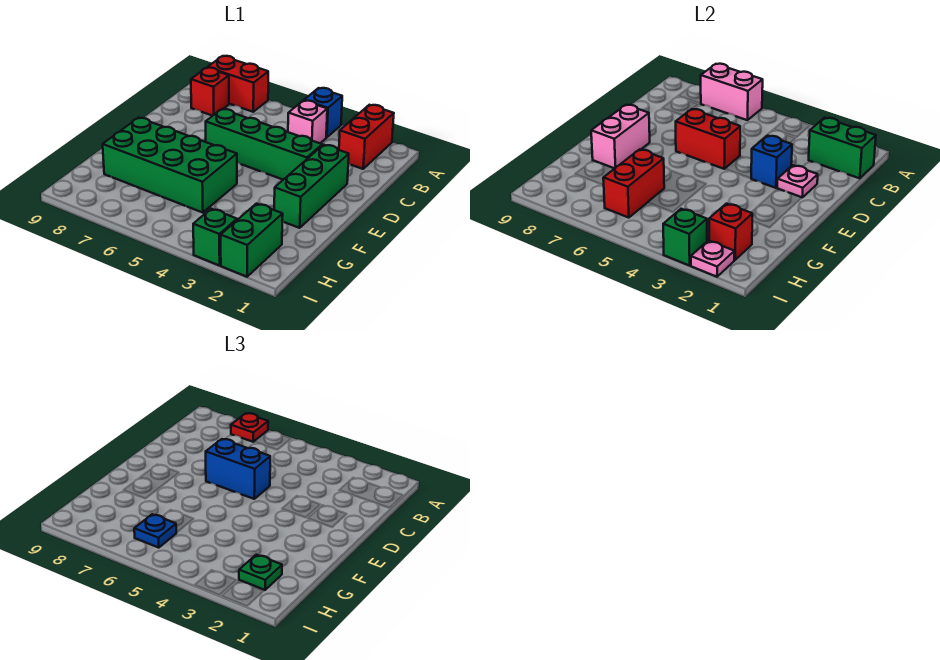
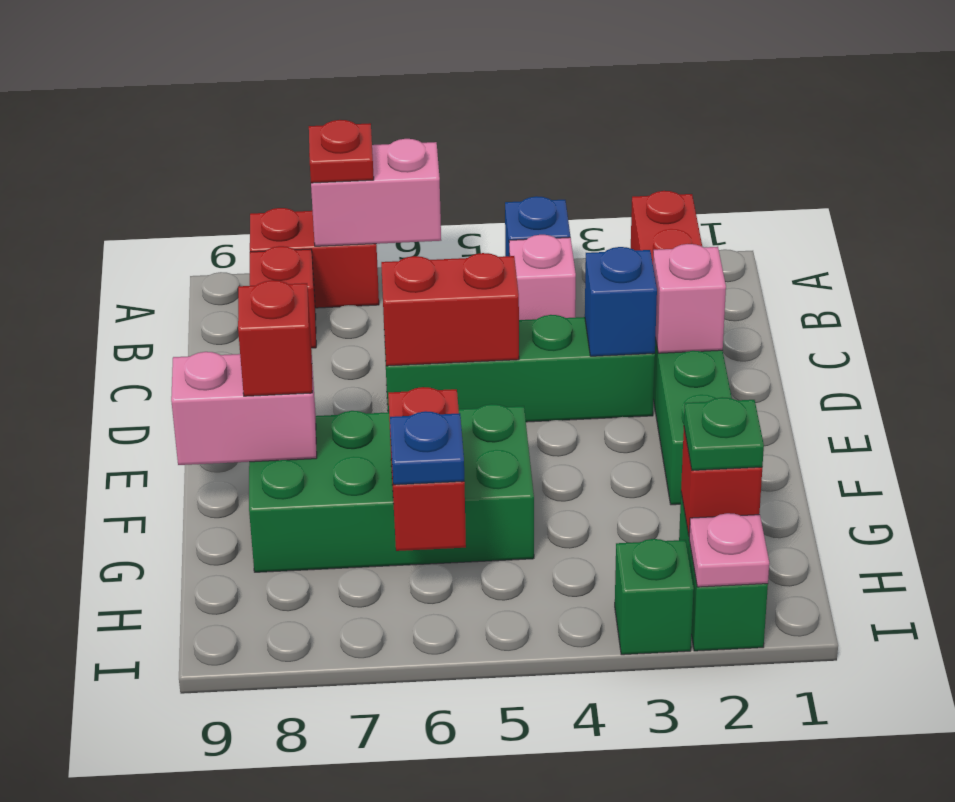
green 1x2 brick [809,118,876,178] -> none
pink 1x1 plate [777,165,818,197] -> pink 1x1 brick [653,244,726,353]
blue 1x2 brick [206,439,270,499] -> none
pink 1x2 brick [591,105,650,168] -> pink 1x2 brick turned to [171,352,317,465]
none -> red 1x1 brick [238,280,312,396]
green 1x1 brick [663,209,707,266] -> none

